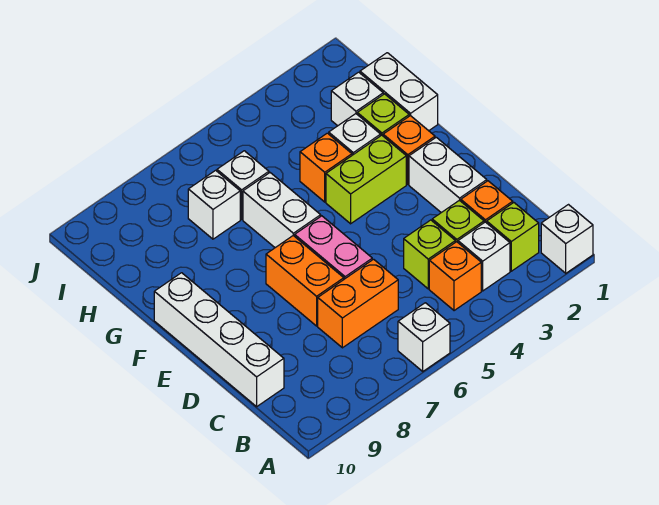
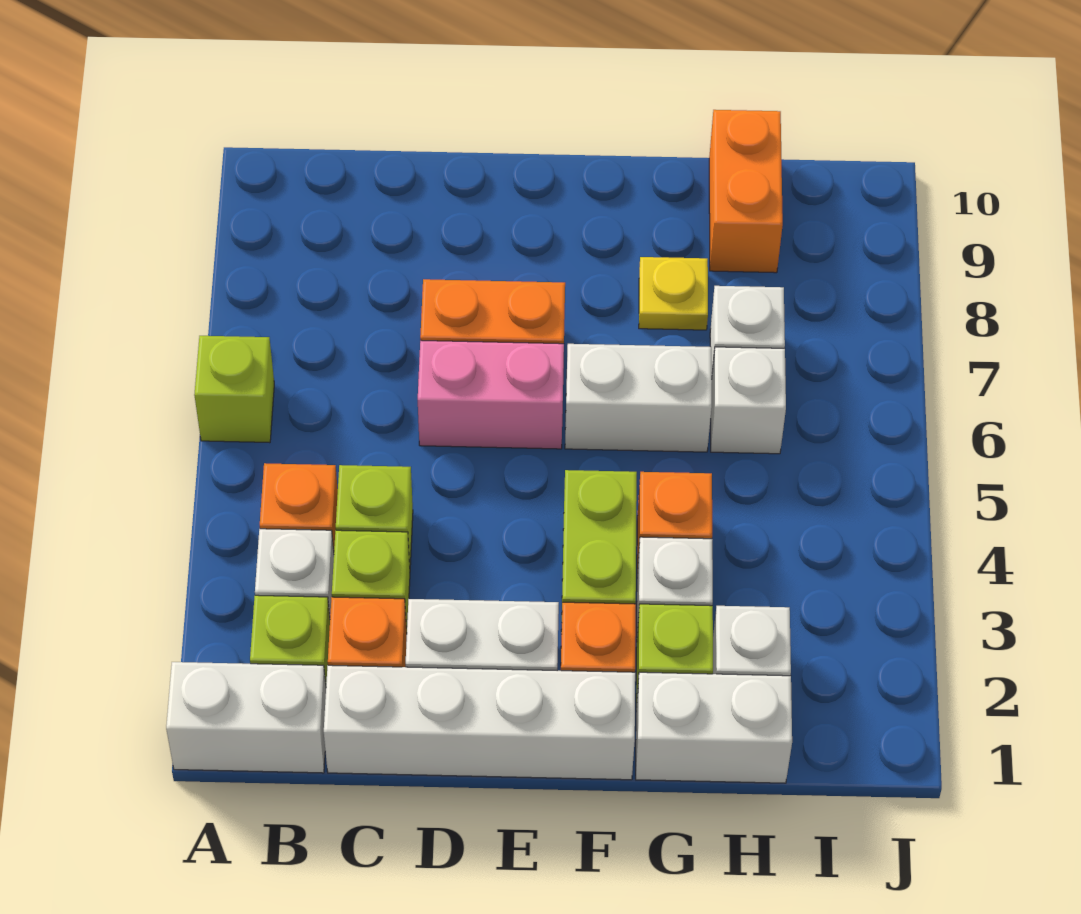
white 1x1 brick [541,205,593,273] -> white 1x2 brick [166,662,326,773]
white 1x1 brick [398,303,450,371] -> lime 1x1 brick [194,336,274,443]
orange 1x2 brick [318,259,398,348] -> orange 1x2 brick moved to [709,110,783,273]
white 1x4 brick [154,273,284,407] -> white 1x4 brick moved to [324,665,635,780]
none -> yellow 1x1 plate [639,257,708,330]

